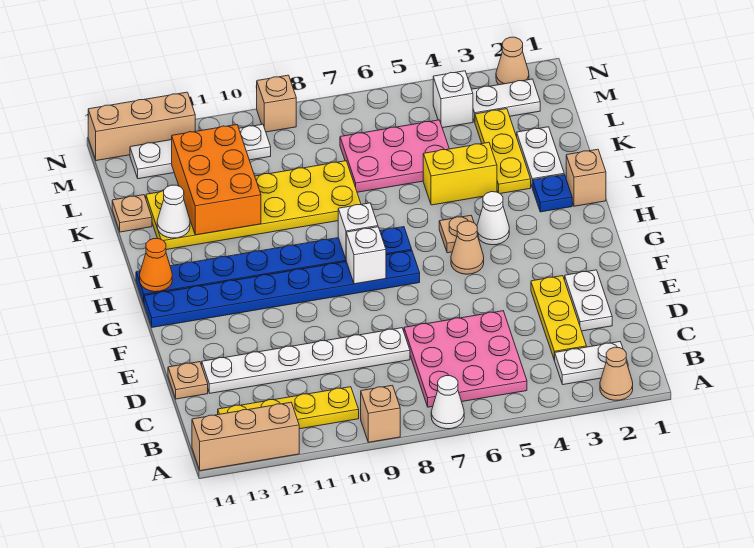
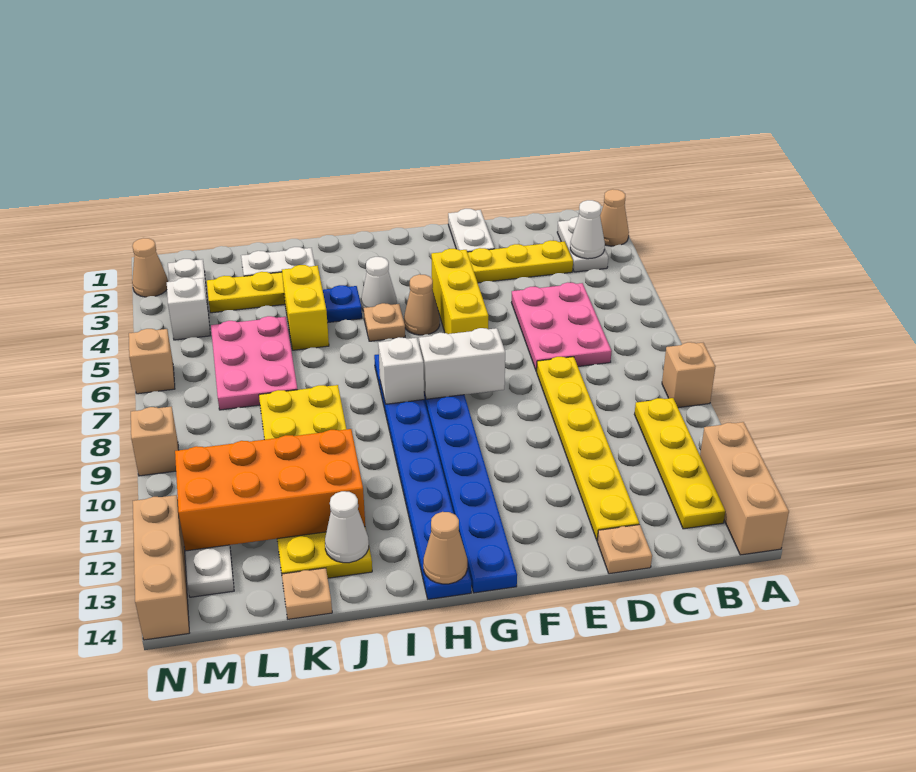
white 1x1 cone [431,376,464,429] -> white 1x1 cone moved to [570,200,605,259]
pink 3x3 plate [404,311,527,407] -> pink 2x3 plate [512,282,612,371]
white 1x2 plate [565,270,612,331] -> white 1x2 plate turned to [448,209,494,252]
white 1x6 plate [202,328,410,393] -> yellow 1x6 plate [536,357,639,541]
none -> yellow 1x3 brick [431,249,488,334]
white 1x1 brick [346,227,386,284] -> white 1x2 brick [419,328,505,399]
orange 1x1 cone [140,239,172,292] -> tan 1x1 cone [423,512,467,584]
tan 1x1 brick [566,149,606,206] -> tan 1x1 brick moved to [129,329,175,394]
blue 1x1 plate [533,175,572,212] -> blue 1x1 plate moved to [323,285,362,323]
orange 2x3 brick [172,125,261,235] -> orange 2x4 brick [175,429,365,551]

